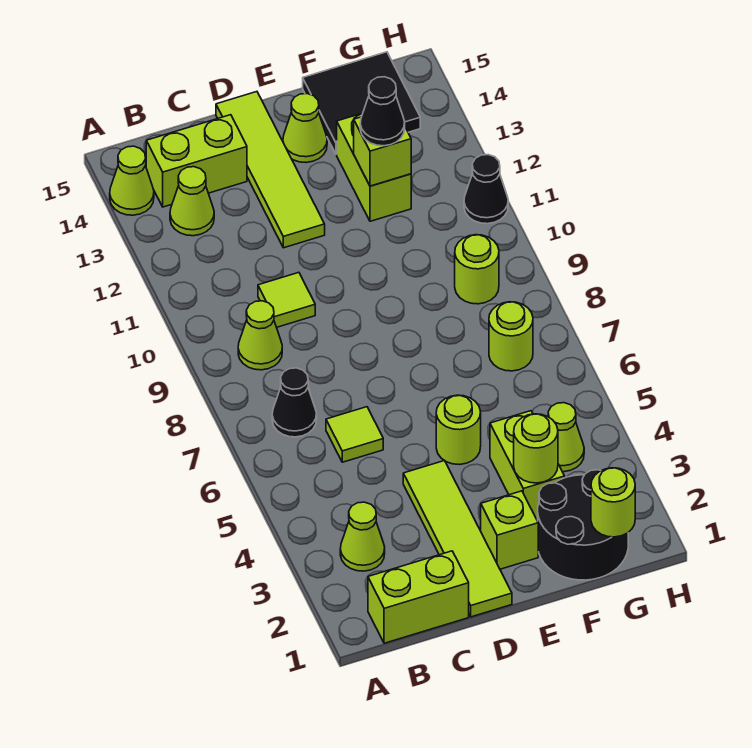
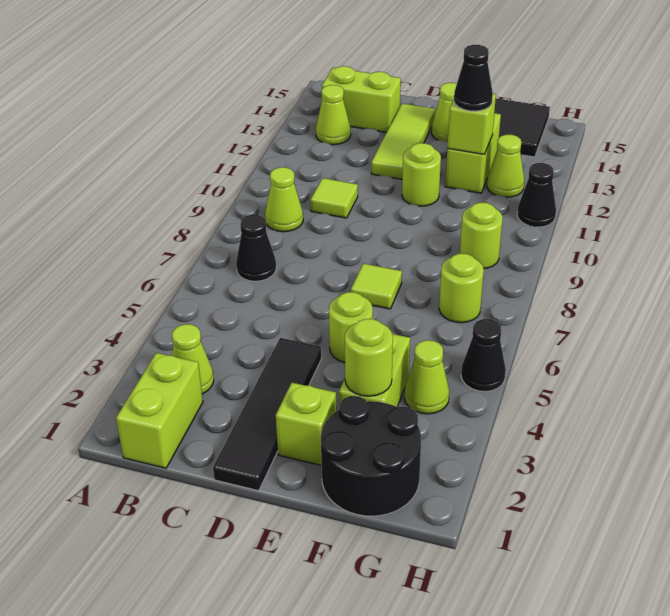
lime 1x1 cone [110,146,154,215] -> lime 1x1 cone moved to [487,135,524,197]
lime 1x2 brick [368,551,469,643] -> lime 1x2 brick turned to [116,353,203,468]
lime 1x1 tile [326,407,383,462] -> lime 1x1 tile moved to [351,264,402,309]
lime 1x4 tile [403,461,512,617] -> black 1x4 tile [213,338,321,491]
lime 1x4 tile [216,92,325,248] -> lime 1x3 tile [371,103,435,179]
lime 1x1 round brick [591,468,635,537] -> lime 1x1 round brick moved to [402,143,441,206]
none -> black 1x1 cone [461,319,506,392]

